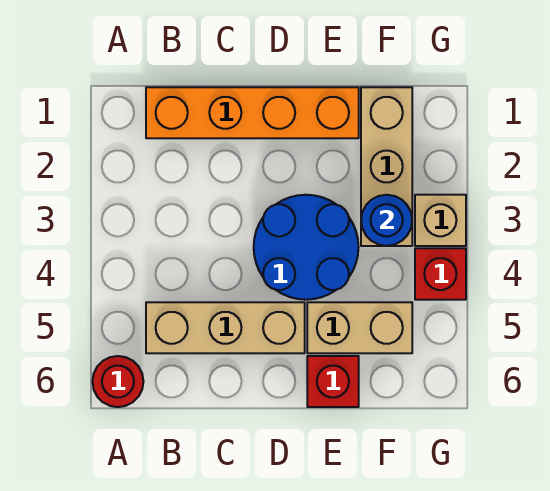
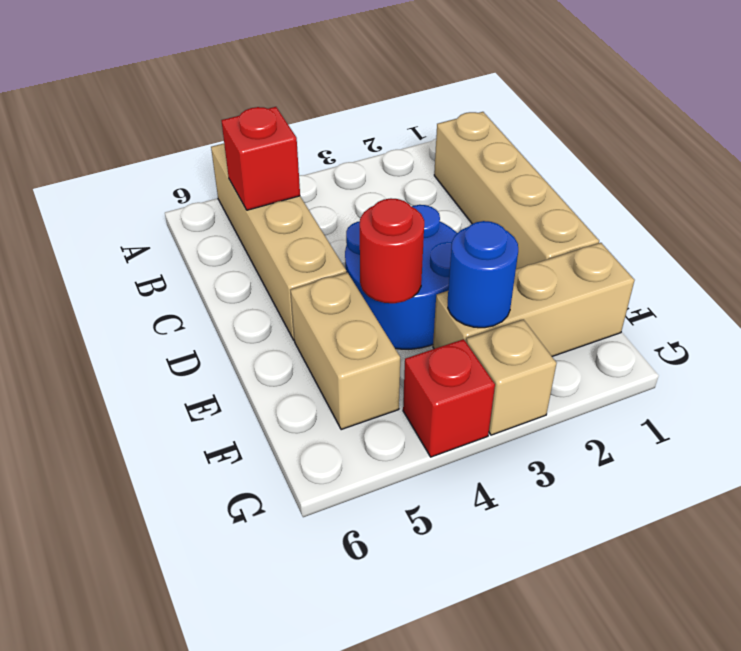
red 1x1 round brick [92,356,143,407] -> red 1x1 round brick moved to [360,198,424,303]
orange 1x4 brick [146,87,359,138] -> tan 1x4 brick [434,112,599,269]
tan 1x3 brick [146,302,305,353] -> tan 1x4 brick [211,143,346,340]
red 1x1 brick [307,356,359,407] -> red 1x1 brick moved to [221,107,300,210]

